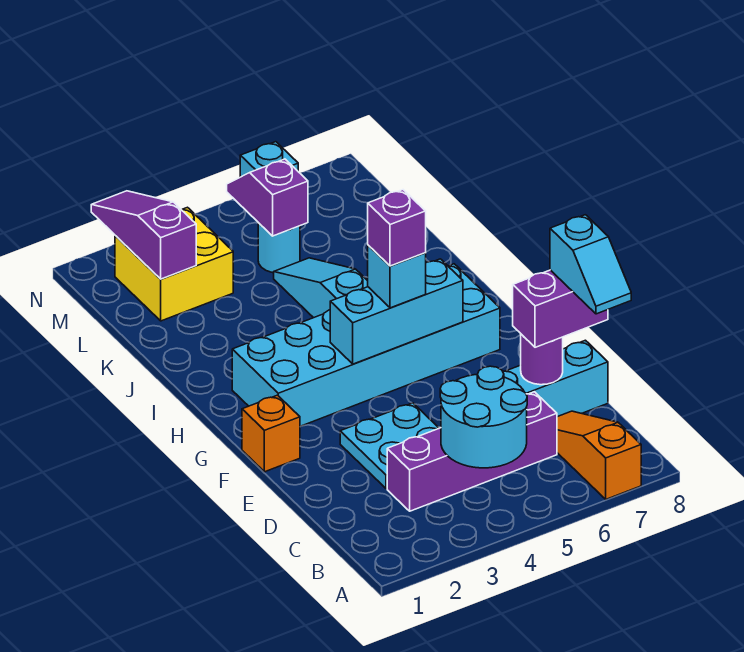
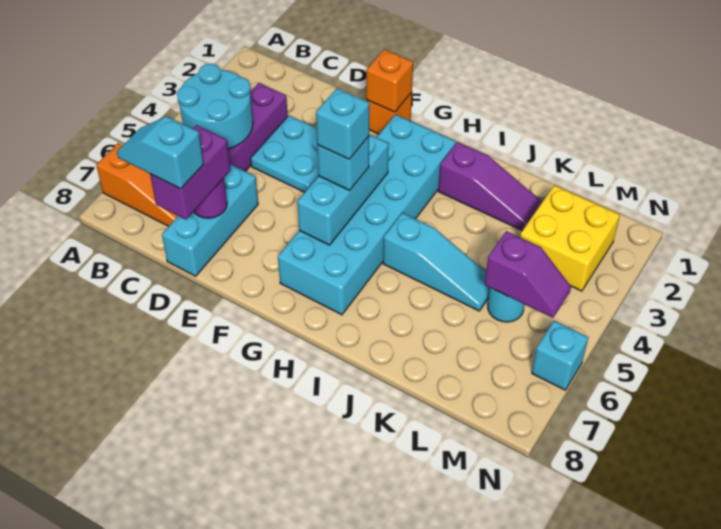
none -> orange 1x1 brick [366,49,413,112]
purple 1x1 brick [368,190,426,266] -> cyan 1x1 brick [316,88,369,159]
purple 1x3 slope [91,191,196,279] -> purple 1x3 slope moved to [438,142,542,231]

